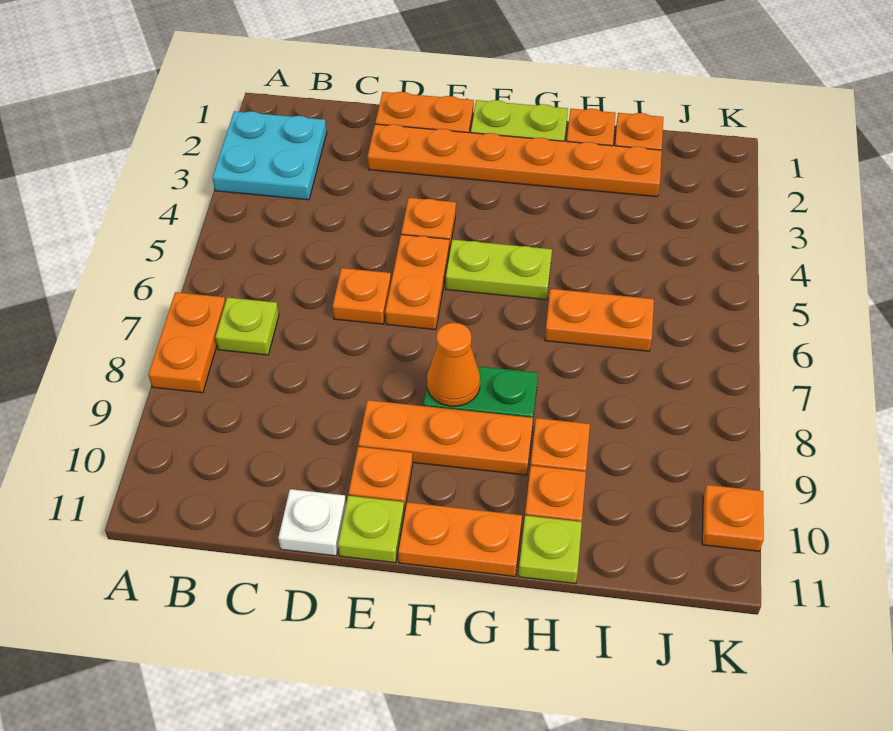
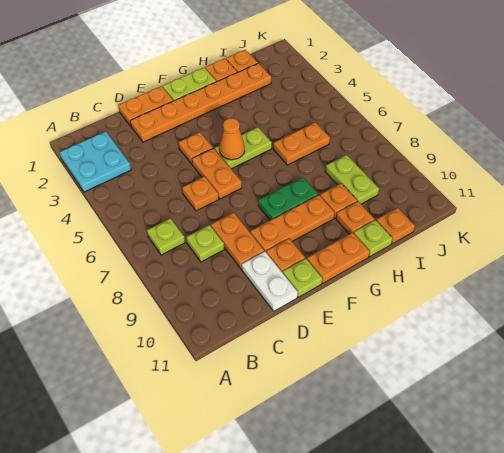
orange 1x2 plate [148,292,226,393] -> orange 1x2 plate moved to [211,213,264,269]
none -> lime 1x1 plate [186,225,224,262]
white 1x1 plate [278,489,346,556] -> white 1x2 plate [242,251,298,311]
orange 1x1 cone [427,323,480,406] -> orange 1x1 cone moved to [219,118,245,160]
none -> lime 1x2 plate [325,155,379,204]
orange 1x1 plate [702,485,764,551] -> orange 1x1 plate moved to [376,208,415,244]

